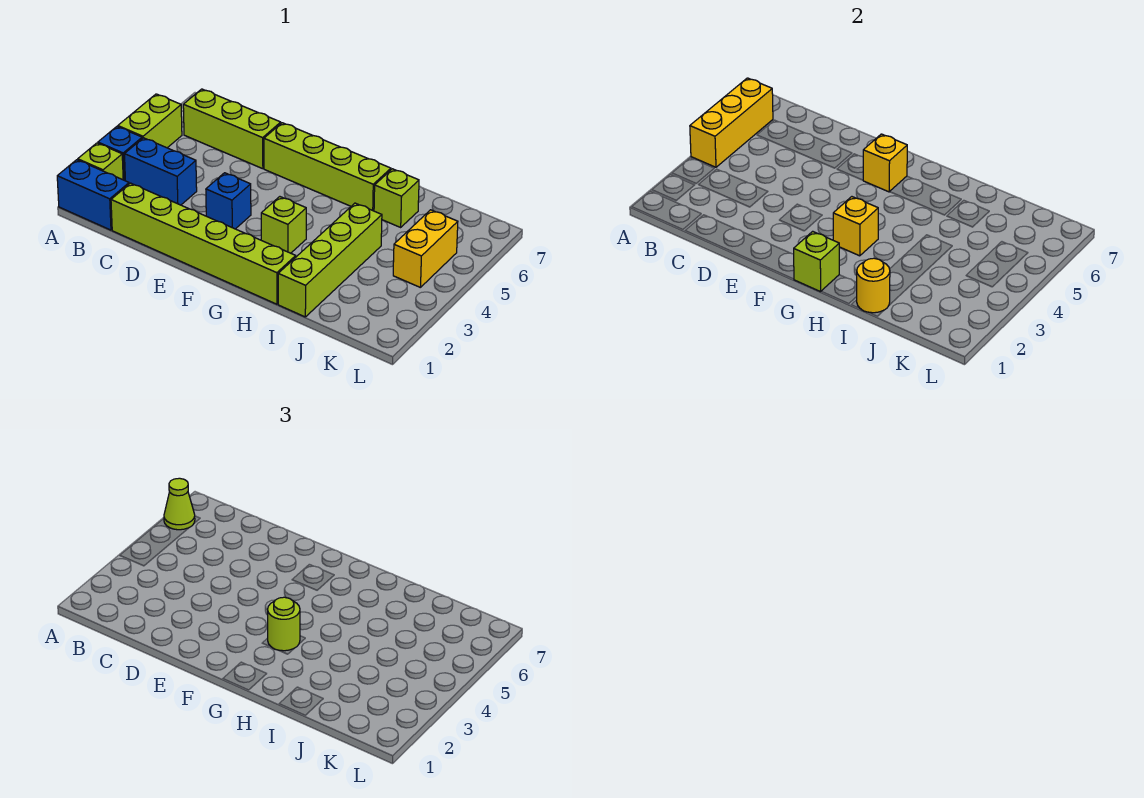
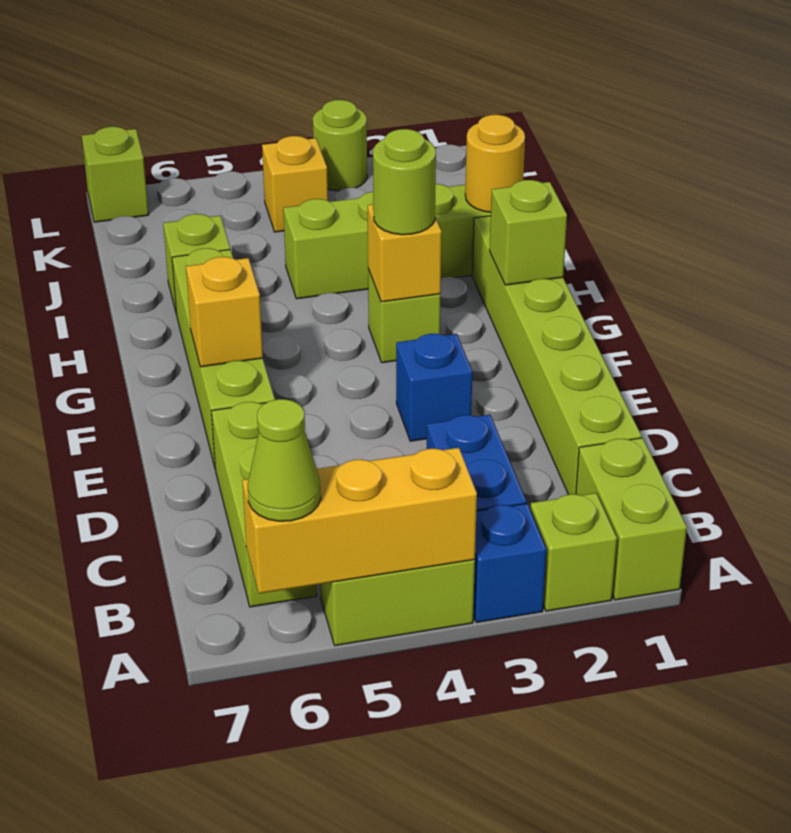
blue 1x2 brick [57,160,129,230] -> lime 1x2 brick [576,438,687,600]
yellow 1x2 brick [393,210,458,288] -> yellow 1x1 brick [262,136,328,232]
none -> lime 1x1 round brick [313,100,367,191]
none -> lime 1x1 brick [82,127,149,222]

